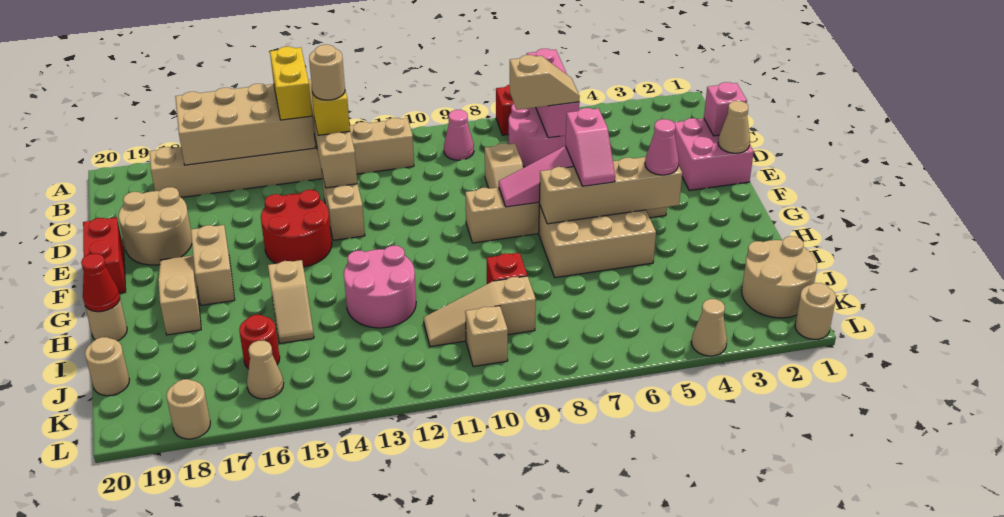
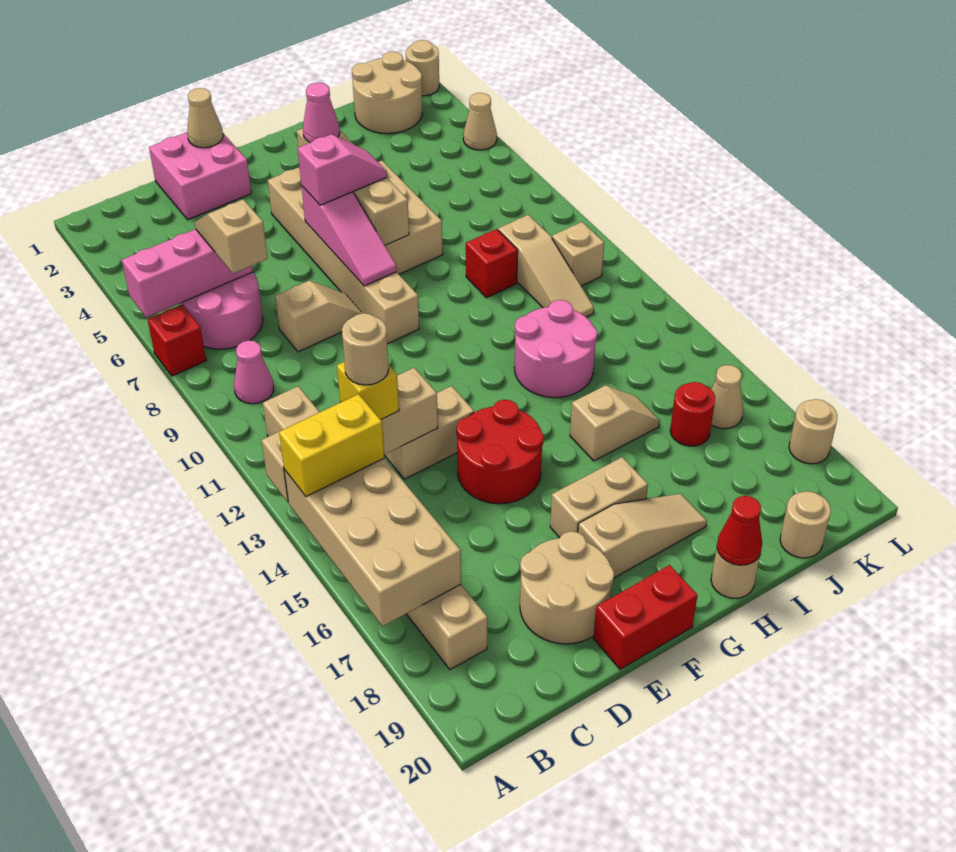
pink 1x1 brick [704,82,747,136] -> none
tan 1x3 slope [158,255,201,335] -> tan 1x3 slope turned to [578,494,707,578]

